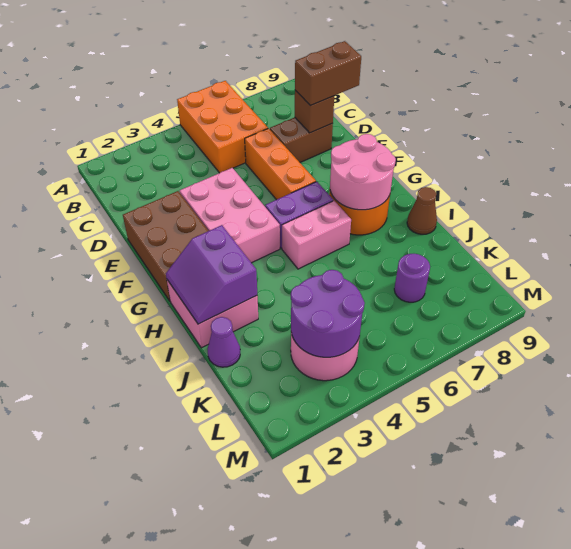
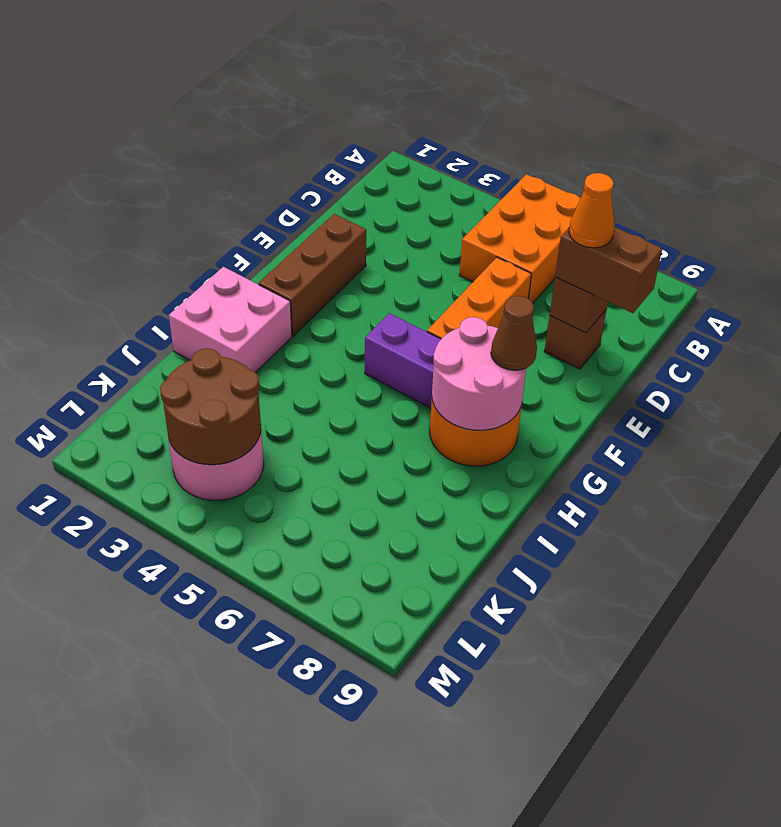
brown 1x2 brick [270,117,333,162] -> brown 1x1 brick [544,309,607,369]
none -> orange 1x1 cone [569,173,614,248]
brown 2x3 brick [123,191,208,301] -> brown 1x3 brick [259,214,366,336]
pink 2x3 brick [180,168,280,263] -> none
purple 2x2 slope [166,225,257,324] -> none
pink 1x2 brick [282,201,351,269] -> none
brown 1x1 cone [407,187,437,234] -> brown 1x1 cone moved to [491,296,537,370]
purple 1x1 cone [208,317,240,367] -> none
purple 2x2 round brick [291,270,365,357] -> brown 2x2 round brick [160,348,261,465]
purple 1x1 round brick [394,254,430,302] -> none

